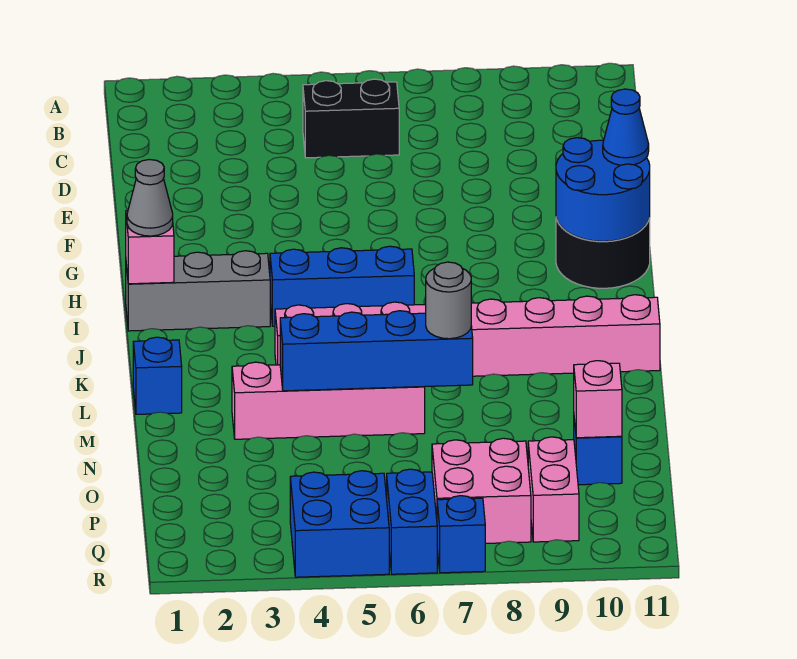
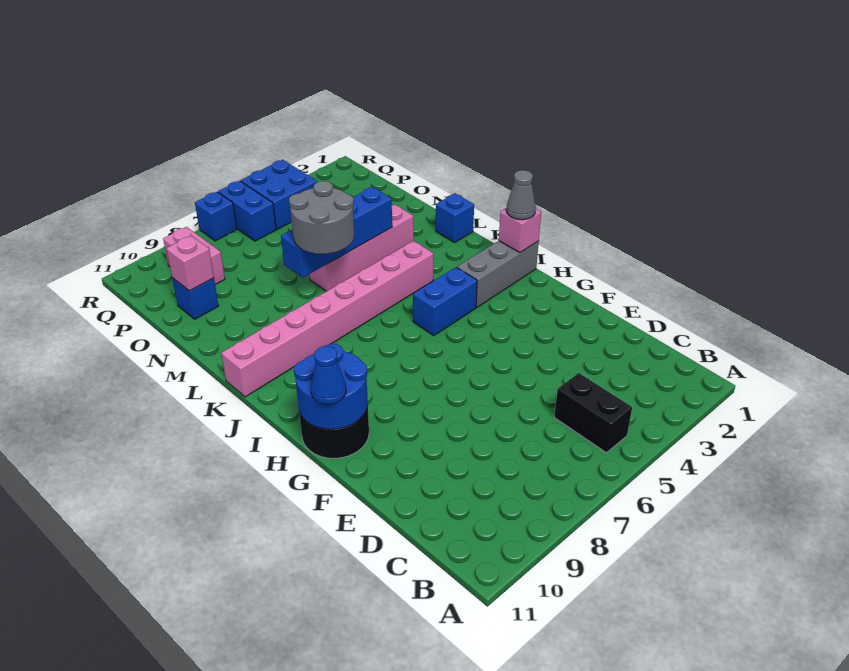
black 1x2 brick [303,79,399,158] -> black 1x2 brick turned to [554,373,632,453]
blue 1x3 brick [270,246,414,326] -> blue 1x2 brick [413,267,477,336]
grey 1x1 round brick [426,262,471,339] -> grey 2x2 round brick [289,181,354,254]
pink 2x2 brick [432,438,531,543] -> none

